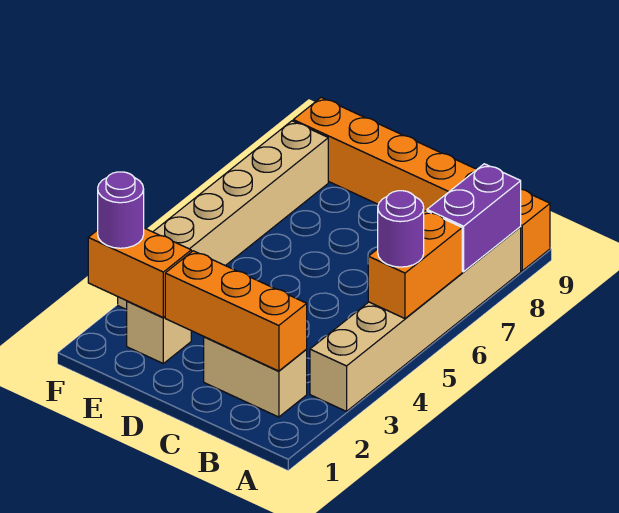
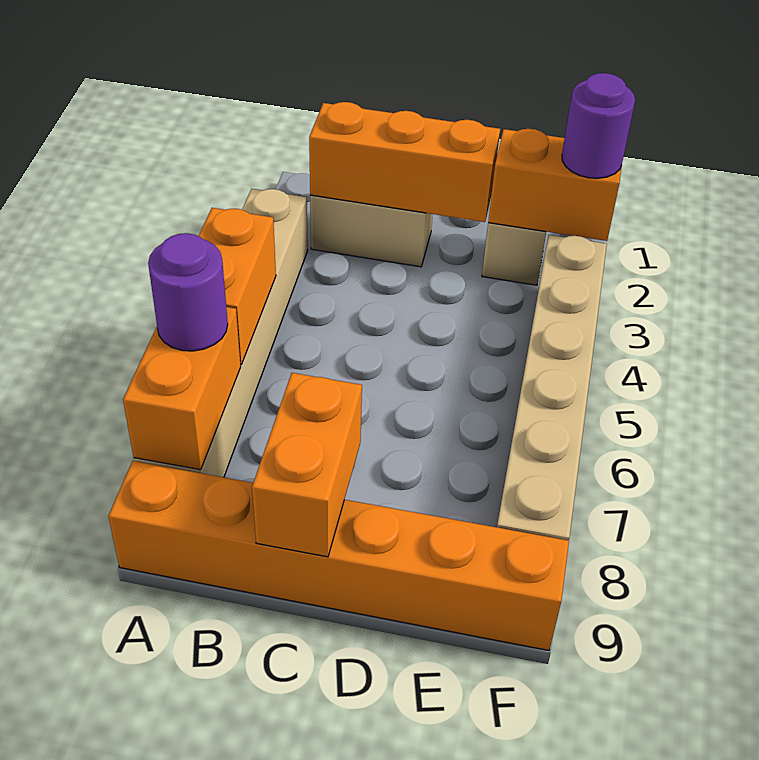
purple 1x1 round brick [378,191,424,267] -> purple 1x1 round brick moved to [148,233,228,351]
purple 1x2 brick [427,164,521,272] -> orange 1x2 brick [123,307,241,470]
none -> orange 1x2 brick [252,373,362,557]

